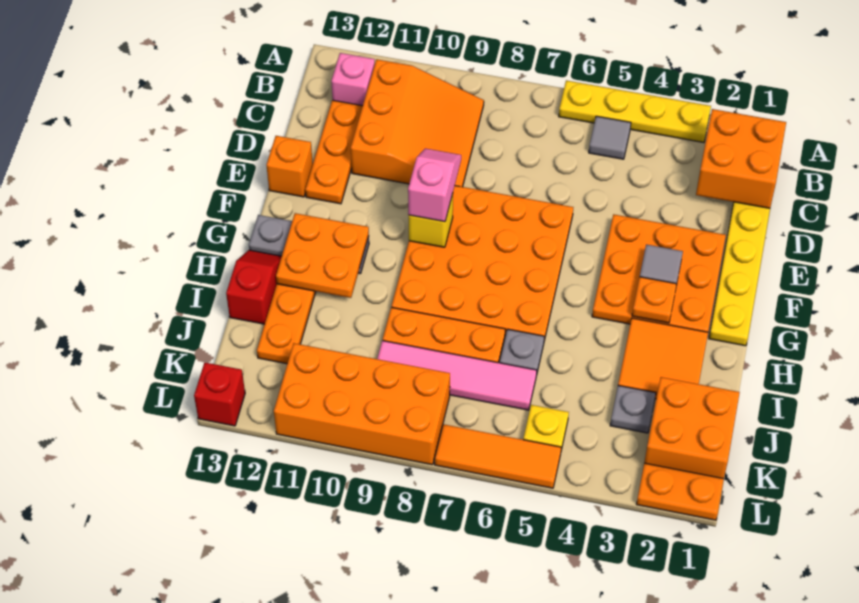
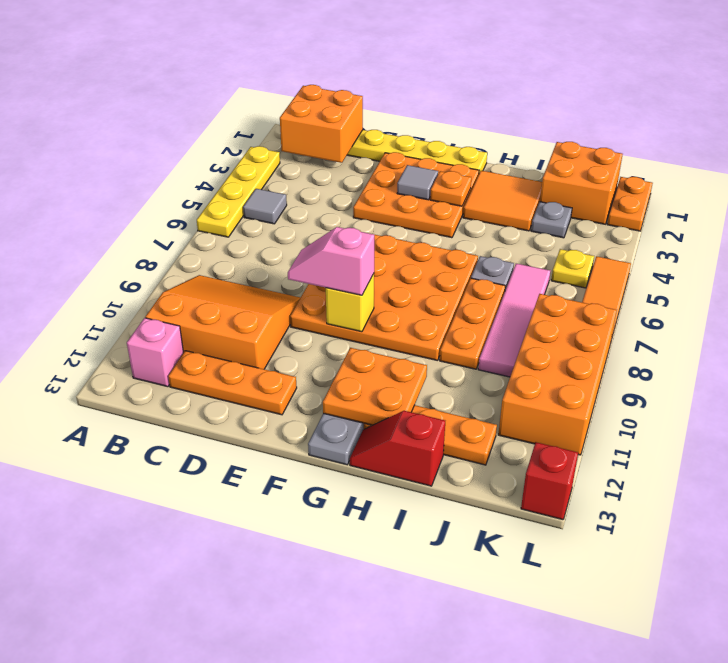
orange 1x1 brick [266,136,313,197] -> none

